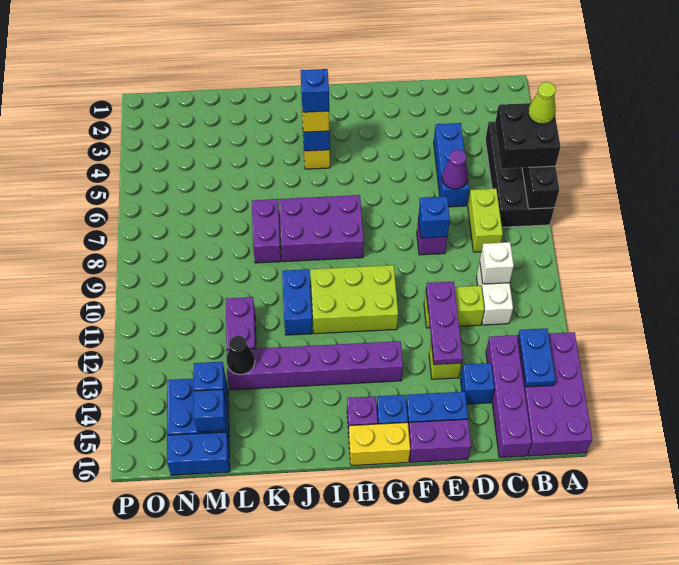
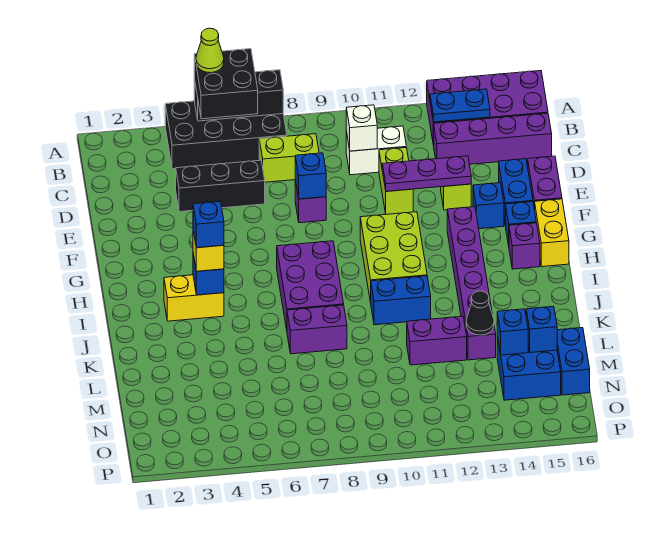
blue 1x3 brick [434,123,469,207] -> black 1x3 brick [176,160,265,212]
purple 1x1 cone [442,150,468,189] -> none
blue 1x1 brick [460,363,494,404] -> blue 1x1 brick moved to [473,183,504,229]

